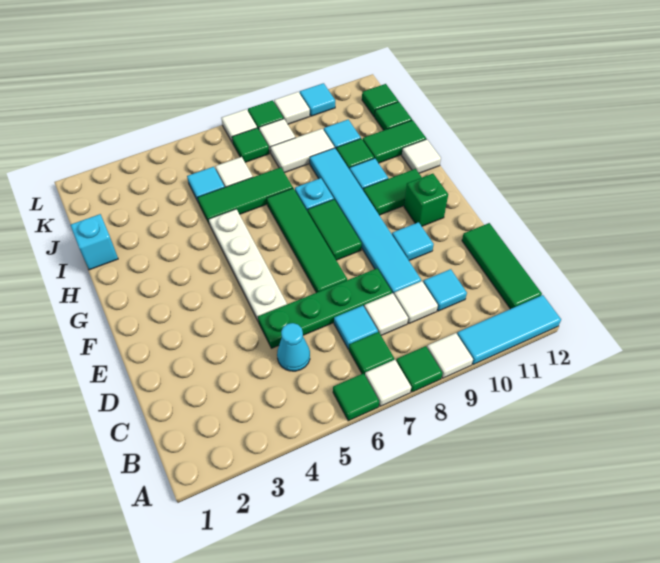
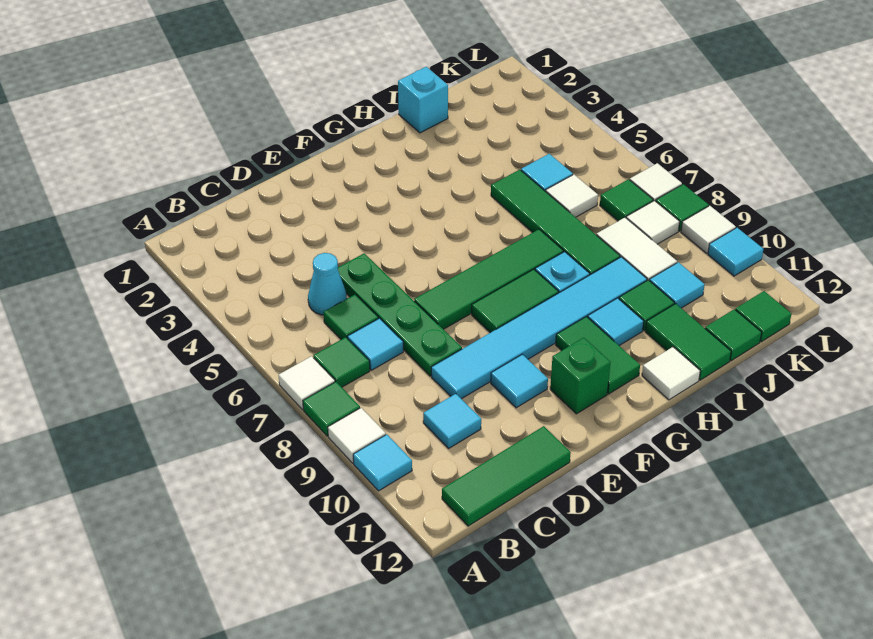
green 1x1 tile [333,373,379,421] -> green 1x1 tile moved to [323,294,378,339]
cyan 1x3 tile [457,295,561,365] -> cyan 1x1 tile [353,434,412,491]
white 1x1 tile [364,293,408,335] -> none
white 1x1 tile [394,281,438,323] -> none
white 1x4 plate [209,209,287,322] -> none
green 1x3 tile [198,167,293,225] -> green 1x4 tile [491,170,620,275]

